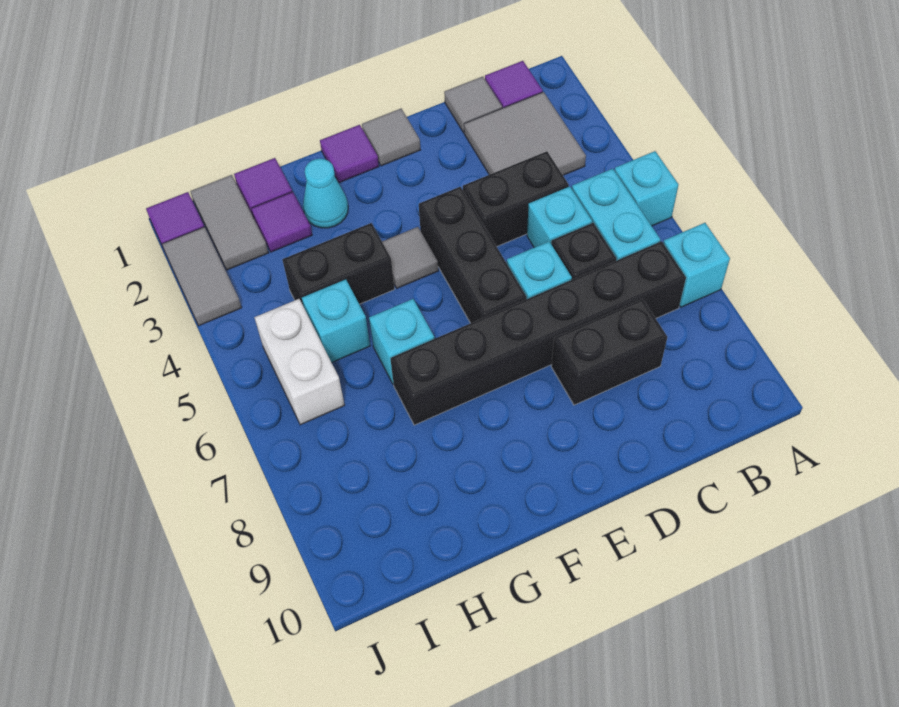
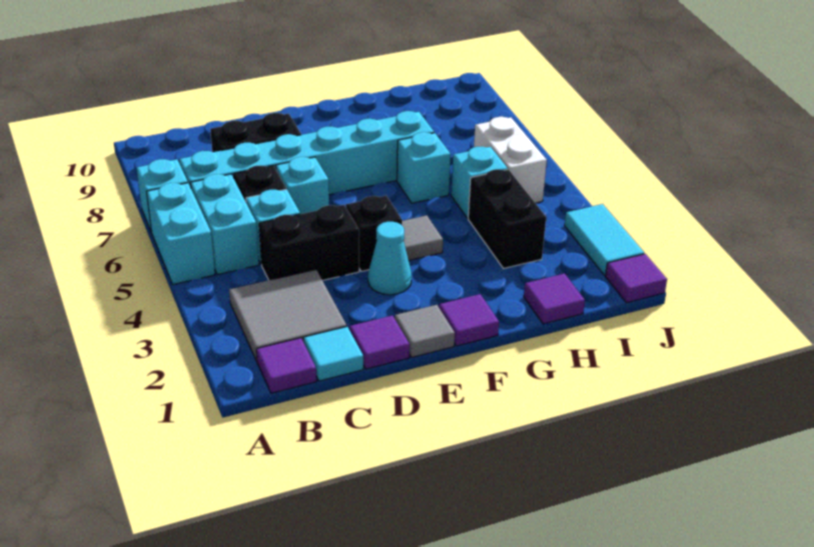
cyan 1x1 brick [615,151,678,226] -> cyan 1x2 brick [147,183,215,284]
black 1x6 brick [390,241,686,425] -> cyan 1x6 brick [180,111,434,195]
grey 1x1 tile [444,76,502,133] -> cyan 1x1 tile [303,327,363,381]
black 1x3 brick [419,187,527,323] -> black 1x1 brick [346,196,402,272]
cyan 1x1 cone [303,159,348,228] -> cyan 1x1 cone moved to [368,222,412,295]
black 1x2 brick [282,223,394,304] -> black 1x2 brick turned to [468,169,546,269]
purple 1x1 tile [251,192,312,252] -> purple 1x1 tile moved to [350,316,410,369]
grey 1x2 tile [190,175,268,270] -> none
grey 1x2 tile [162,227,242,326] -> cyan 1x2 tile [565,204,644,275]

